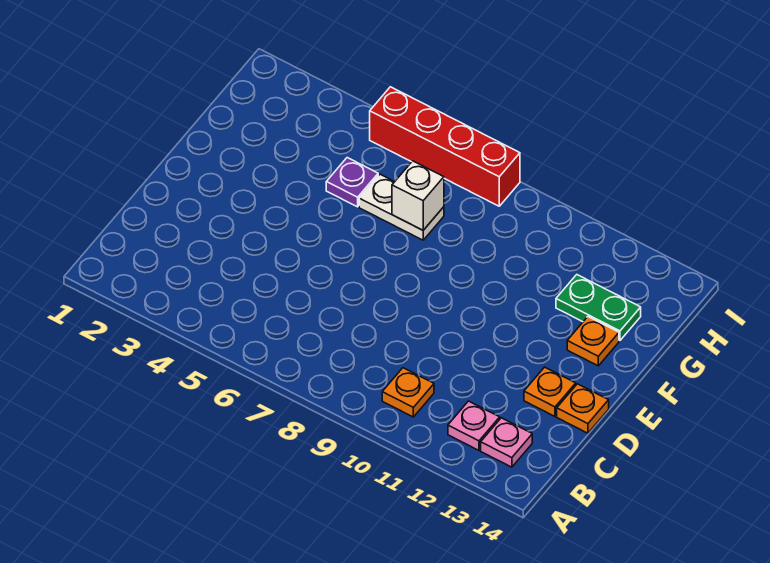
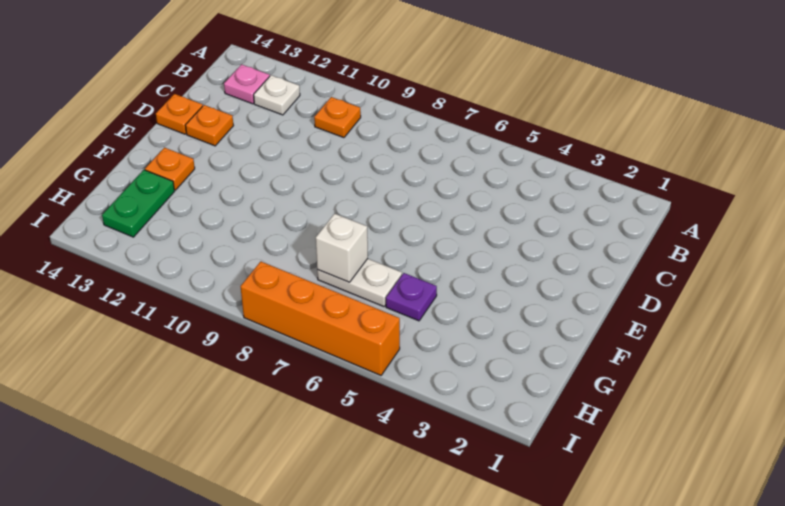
pink 1x1 plate [448,401,500,450] -> white 1x1 plate [254,75,300,115]
green 1x2 plate [556,275,641,340] -> green 1x2 plate turned to [102,170,175,237]
red 1x4 brick [370,87,520,206] -> orange 1x4 brick [241,262,400,375]

